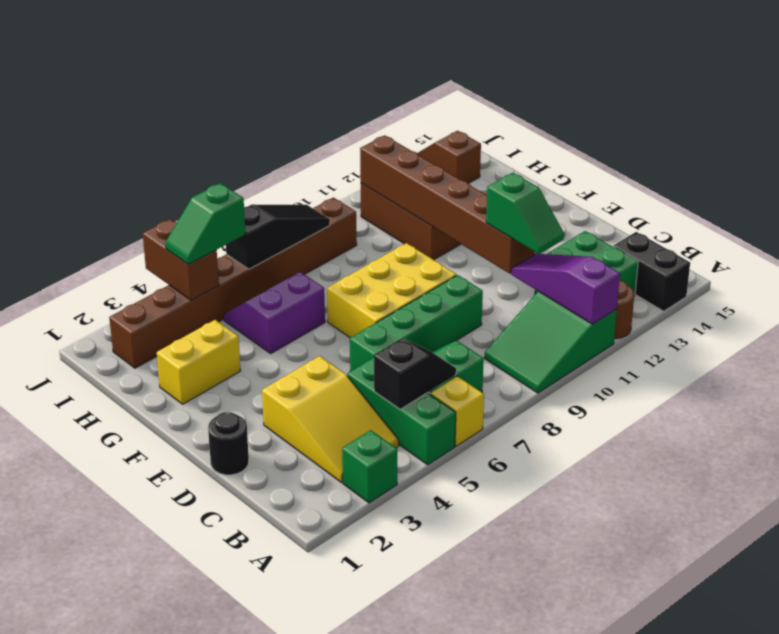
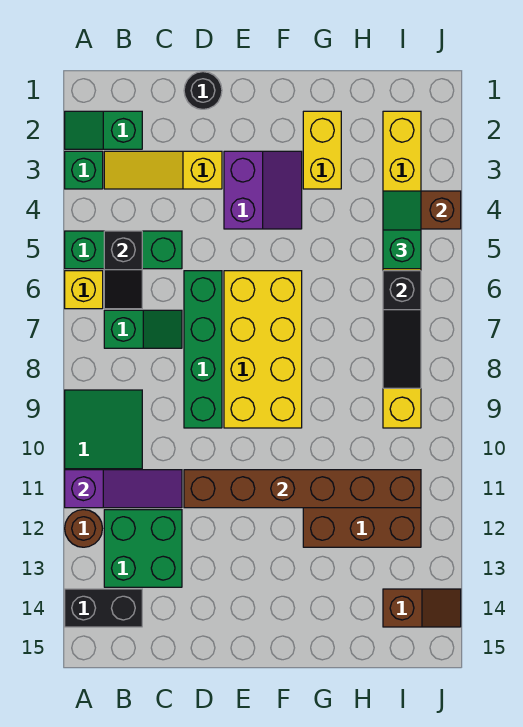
yellow 2x3 slope [262,356,399,482] -> yellow 1x3 slope [104,151,222,189]
green 1x2 slope [486,173,564,254] -> green 1x2 slope moved to [65,111,142,149]
yellow 2x3 brick [327,243,456,338] -> yellow 2x4 brick [224,271,302,428]
purple 2x2 slope [223,272,325,353] -> purple 2x2 slope moved to [224,151,302,229]
brown 1x8 brick [109,198,357,368] -> yellow 1x8 brick [383,111,421,428]

